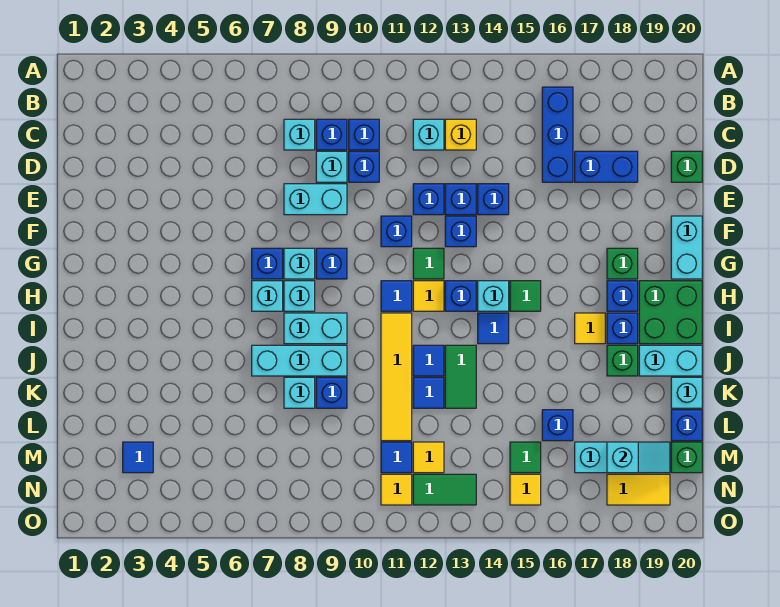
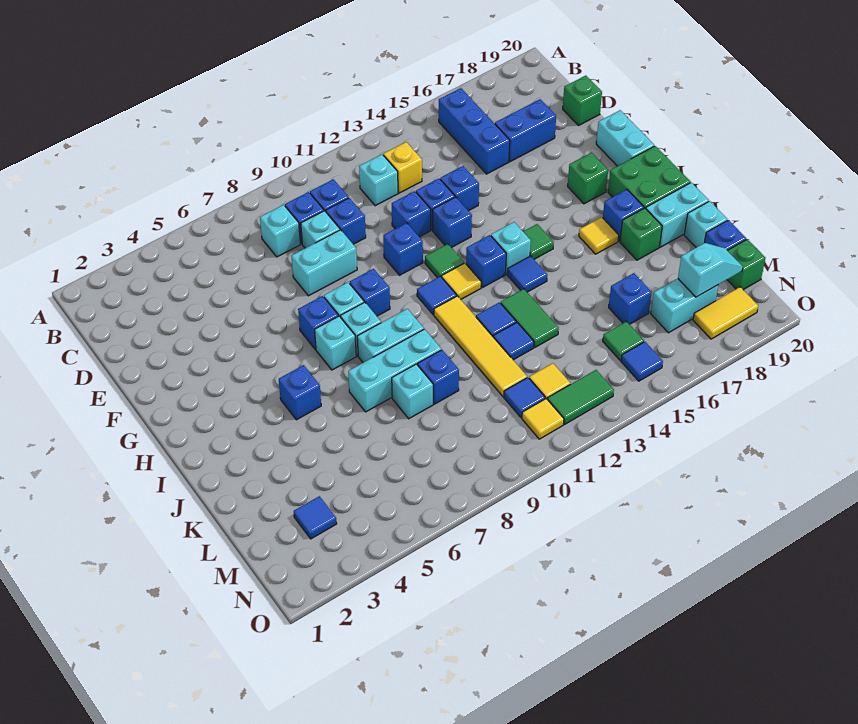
blue 1x1 brick [607,281,638,311] -> blue 1x1 brick moved to [279,365,321,420]
yellow 1x1 tile [510,474,541,505] -> blue 1x1 tile [621,342,663,381]

